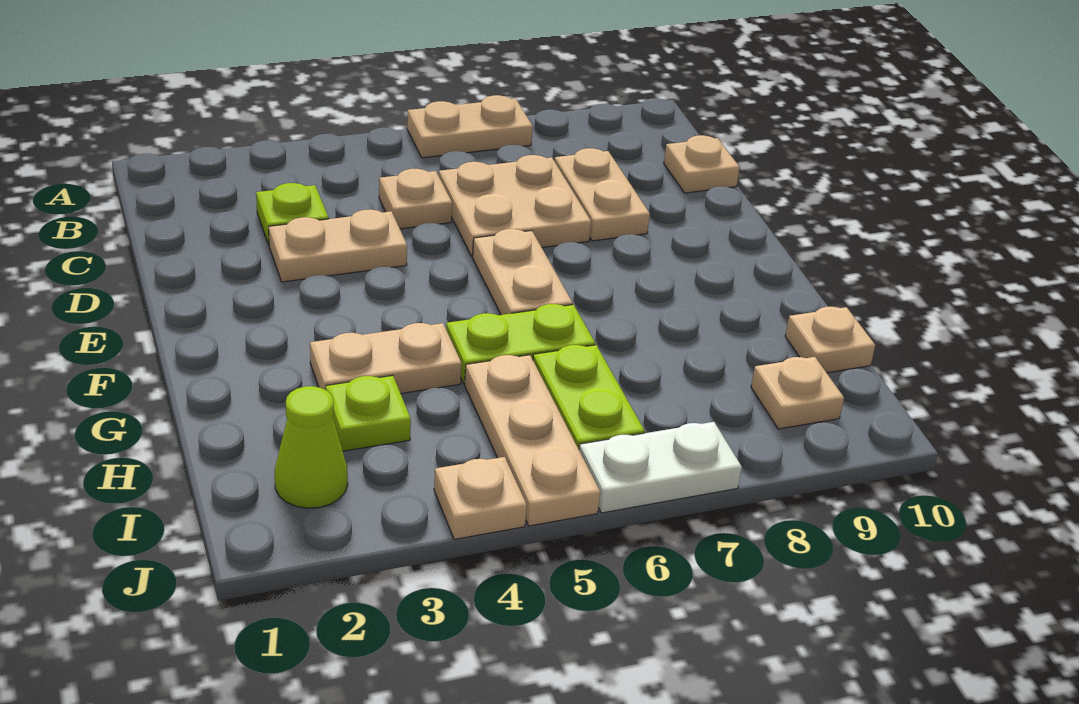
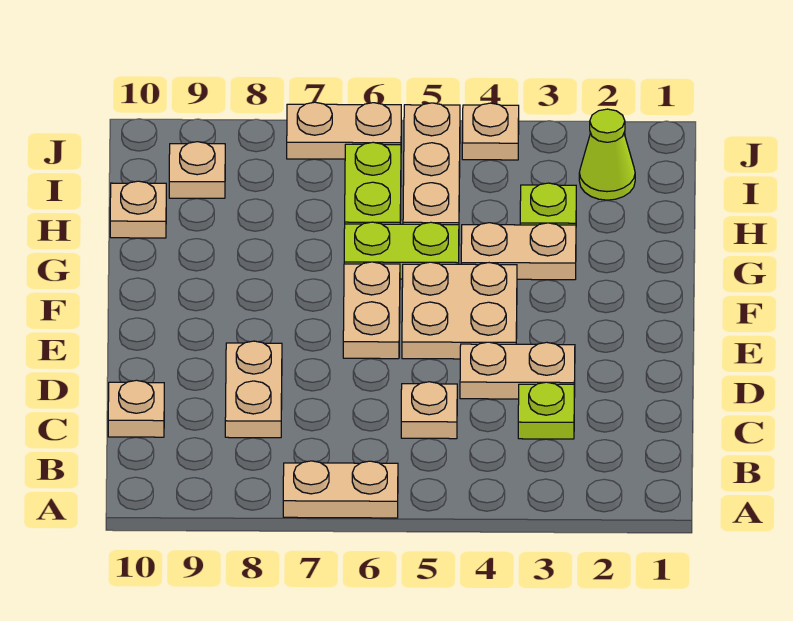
tan 2x2 plate [439,155,591,257] -> tan 2x2 plate moved to [402,262,517,359]
white 1x2 plate [579,422,742,513] -> tan 1x2 plate [287,102,401,159]

